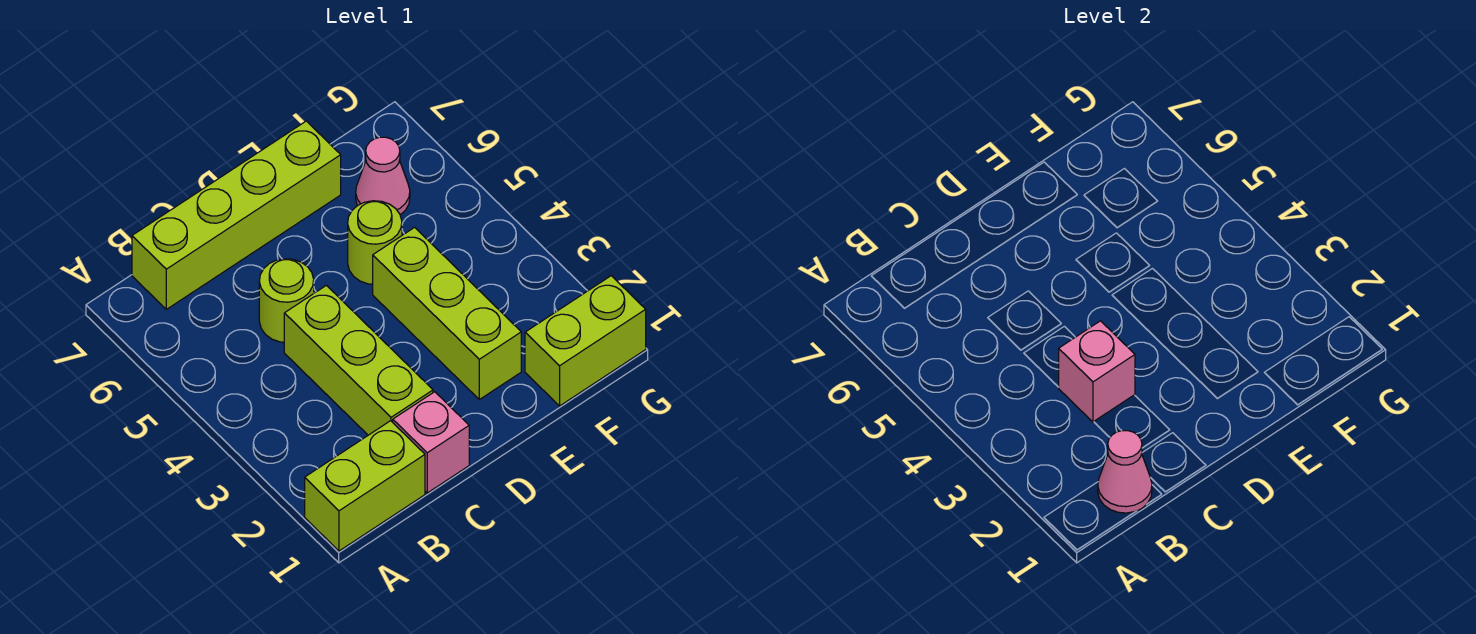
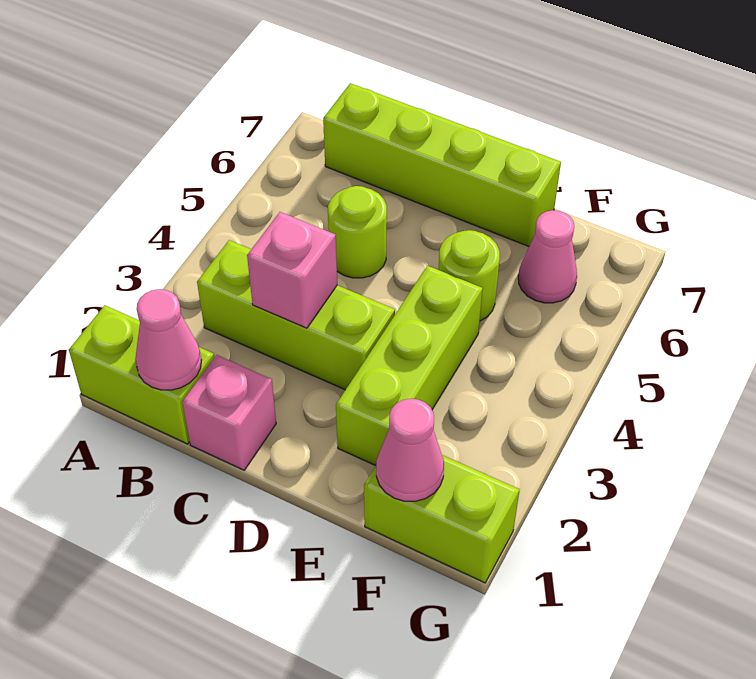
lime 1x3 brick [284,285,433,435] -> lime 1x3 brick turned to [197,240,395,390]
none -> pink 1x1 cone [376,399,444,501]

